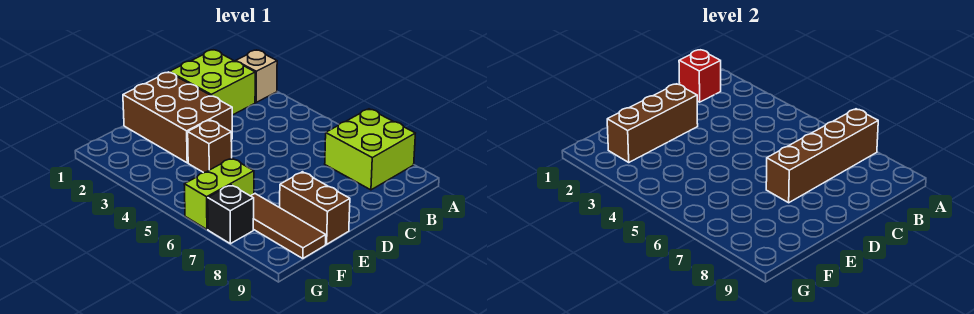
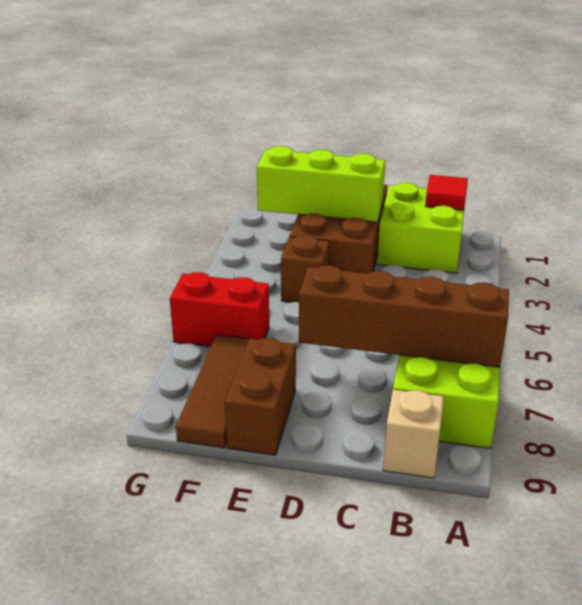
tan 1x1 brick [236,50,277,102] -> tan 1x1 brick moved to [383,390,444,478]
red 1x1 brick [679,50,721,102] -> red 1x1 tile [425,175,468,210]
brown 1x3 brick [607,84,698,162] -> lime 1x3 brick [257,146,385,222]
lime 1x2 brick [184,158,254,229] -> red 1x2 brick [170,272,269,347]
black 1x1 brick [208,185,254,244] -> none

